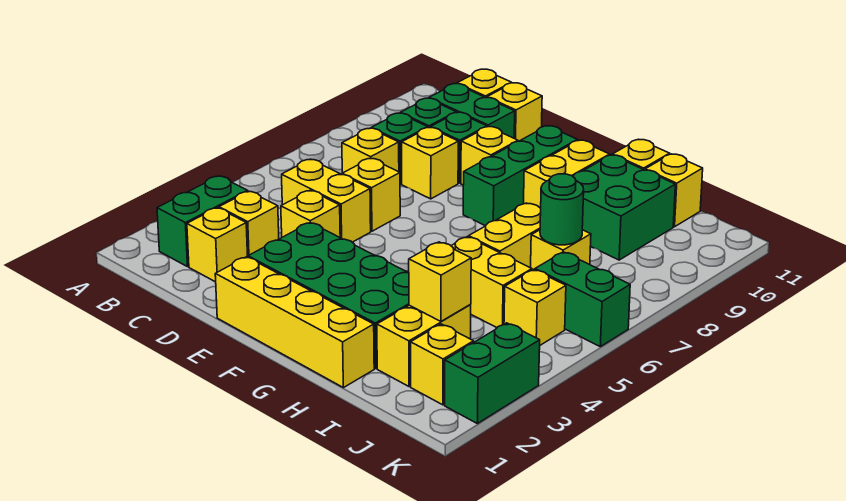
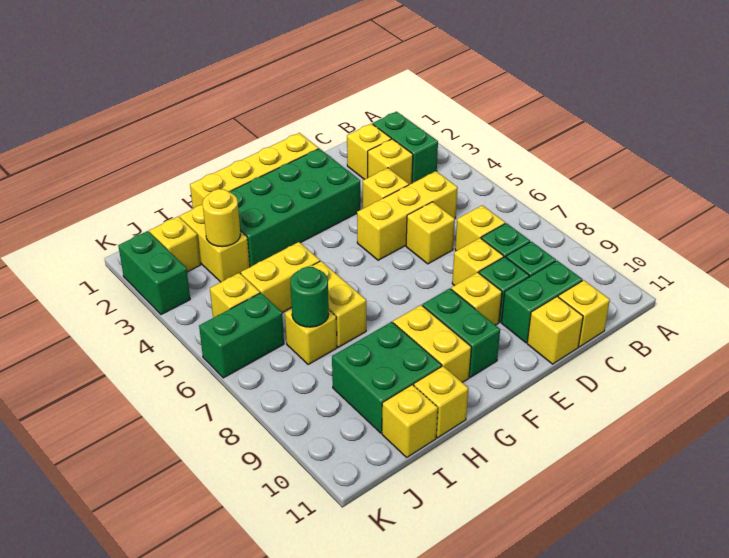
yellow 1x2 brick [282,159,371,242] -> yellow 1x3 brick [357,171,458,260]
green 1x3 brick [463,126,577,226] -> green 1x2 brick [422,289,500,377]
yellow 1x1 brick [409,242,471,321] -> yellow 1x1 round brick [202,189,240,247]

